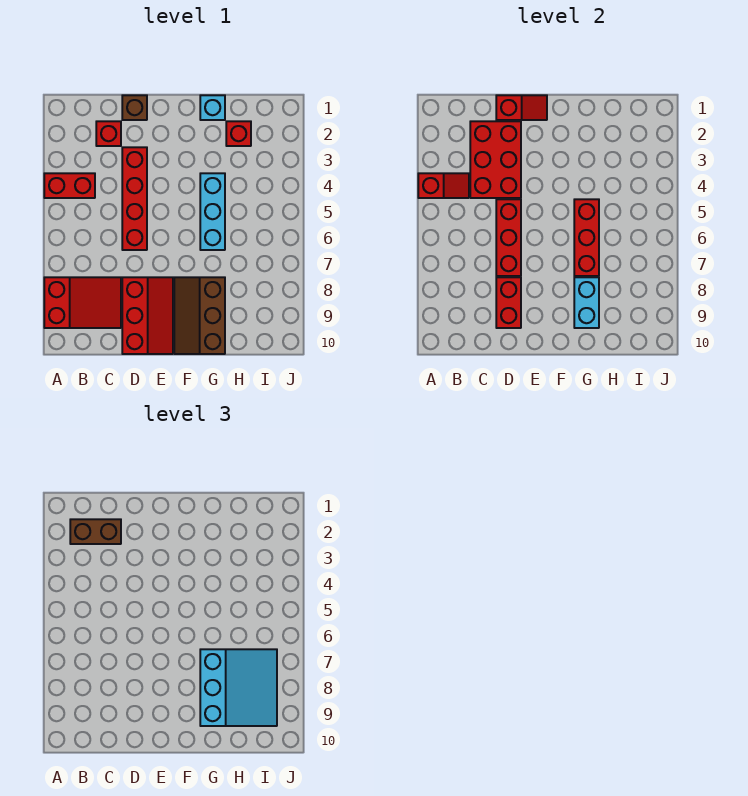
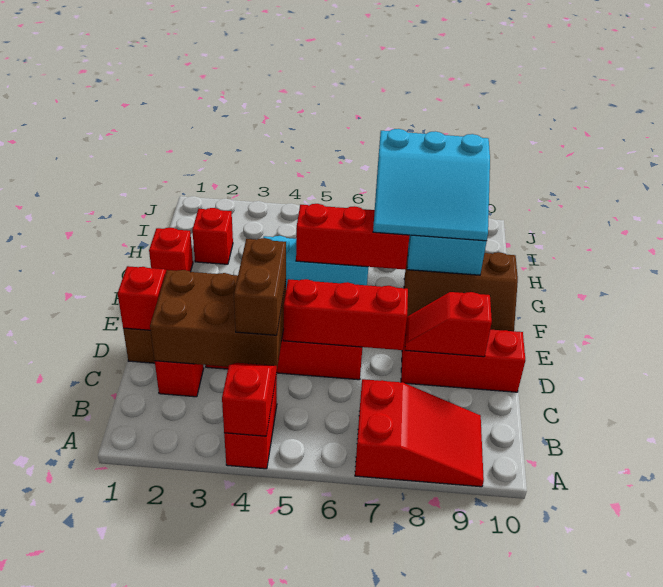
red 2x3 slope [44,277,121,328] -> red 2x3 slope turned to [355,379,484,487]
brown 1x2 brick [70,519,121,544] -> brown 1x2 brick moved to [234,238,286,335]
red 2x3 brick [470,121,521,198] -> brown 2x3 brick [150,270,286,367]
red 1x2 brick [496,277,521,328] -> red 1x2 slope [405,292,492,357]
cyan 1x1 brick [200,95,225,120] -> red 1x1 brick [149,228,193,272]
cyan 3x3 slope [200,649,277,726] -> cyan 3x3 slope turned to [373,129,490,241]

